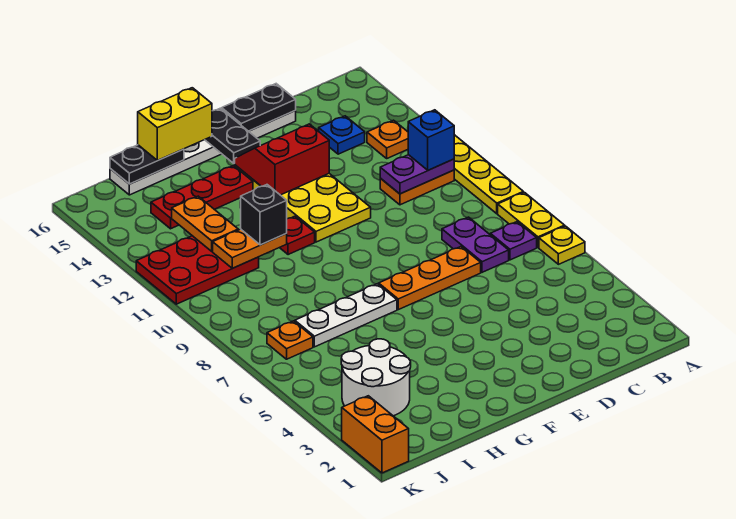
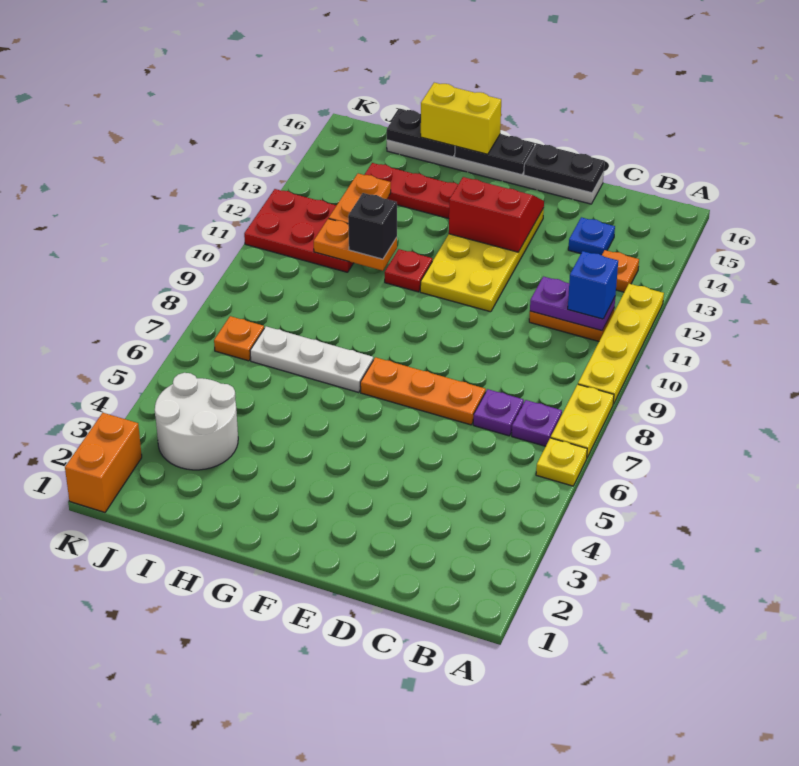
purple 1x2 plate [442,217,509,272] -> purple 1x1 plate [473,389,524,436]
black 1x2 plate [205,108,260,163] -> black 1x2 plate turned to [455,134,535,175]

